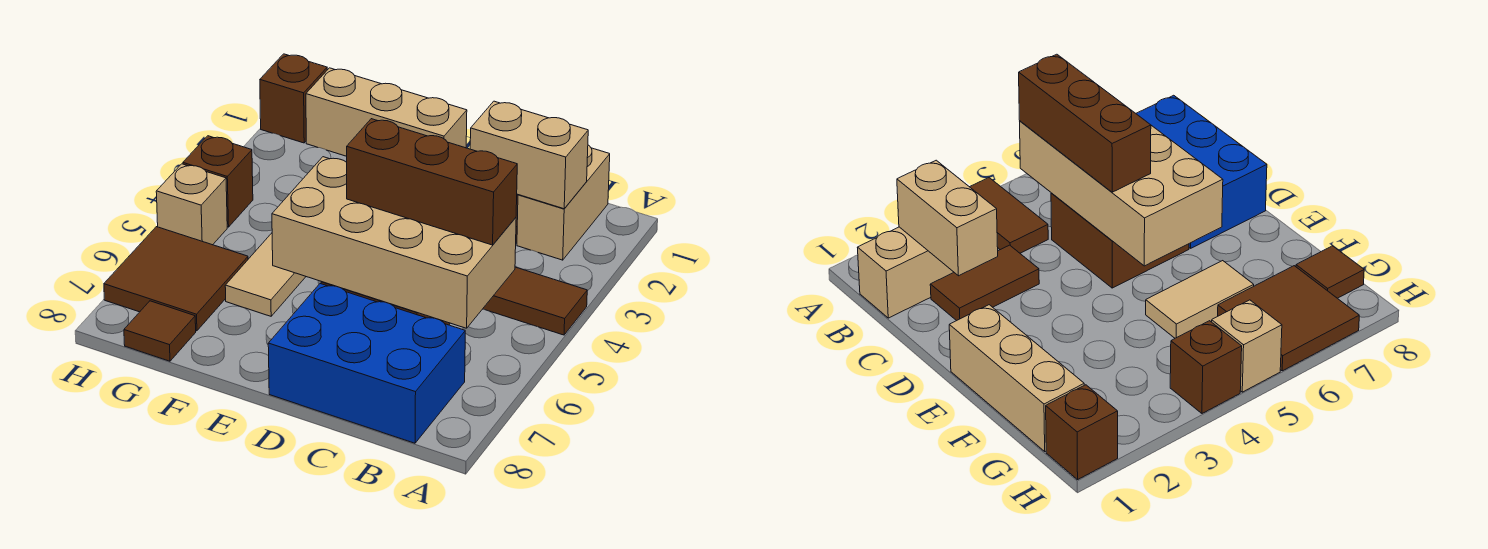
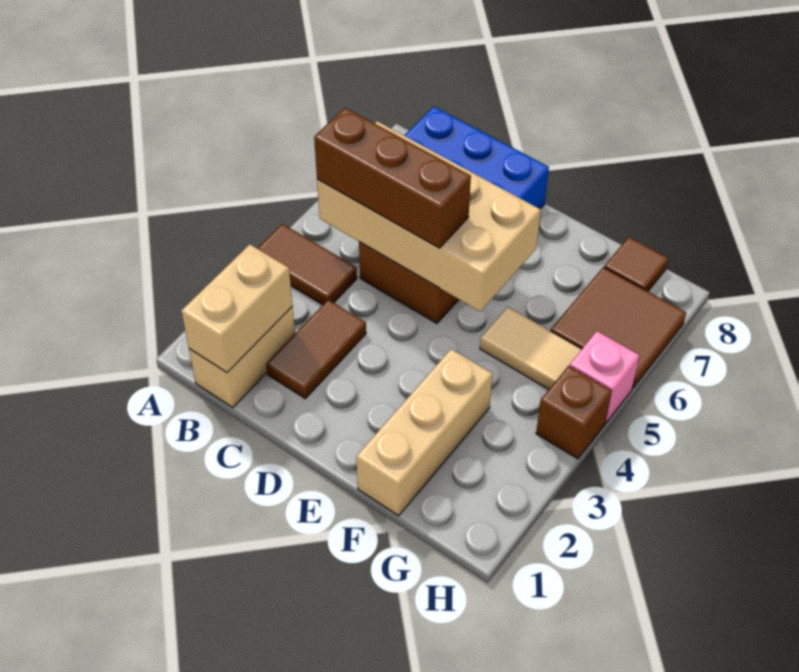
tan 1x2 brick [470,101,588,209] -> tan 1x2 brick turned to [182,245,293,373]
tan 1x3 brick [306,68,467,156] -> tan 1x3 brick turned to [356,349,492,516]
tan 1x2 tile [225,233,306,316] -> tan 1x2 tile turned to [480,307,582,389]
brown 1x1 brick [260,54,327,143] -> none
tan 1x1 brick [156,164,227,245] -> pink 1x1 brick [570,331,640,423]

